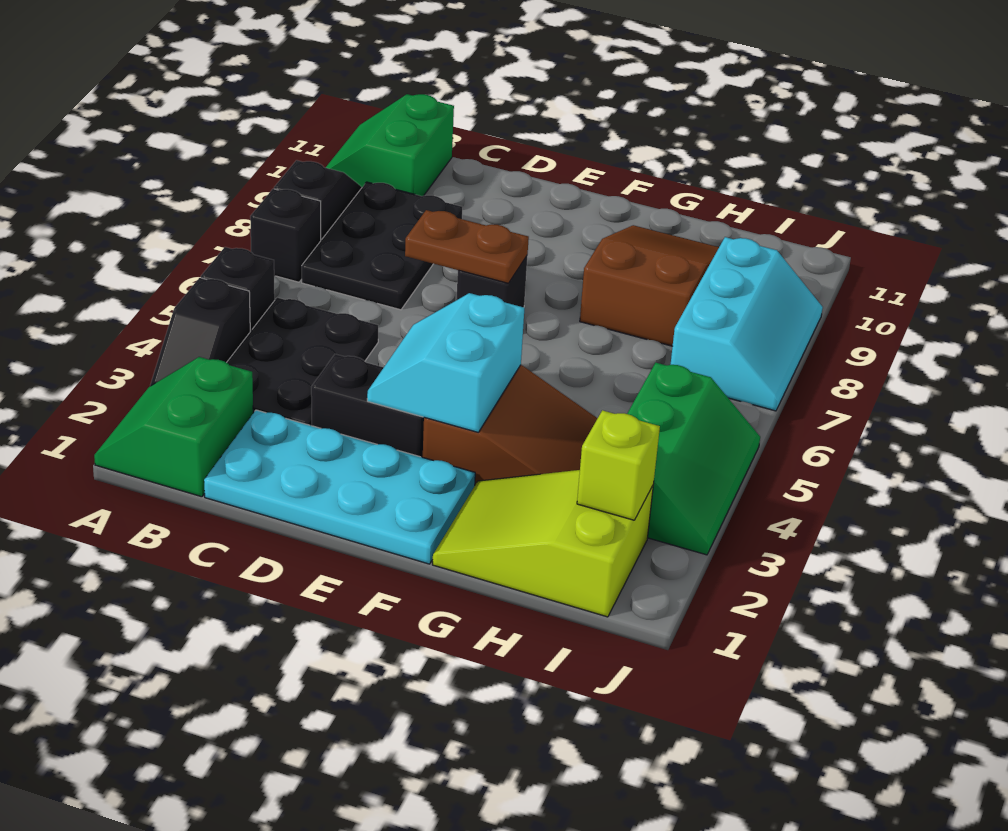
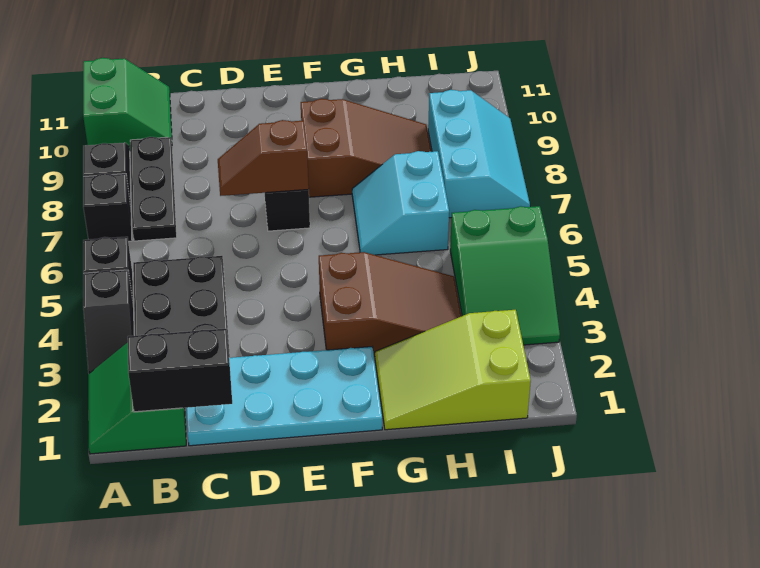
green 2x2 slope [326,94,454,196] -> green 2x2 slope turned to [83,58,172,151]
black 2x3 plate [302,182,462,310] -> black 1x3 plate [130,137,177,241]
black 1x2 brick [311,354,424,457] -> black 1x2 brick moved to [128,329,232,412]
brown 1x2 plate [405,210,529,283] -> brown 1x2 slope [218,120,309,196]
cyan 2x2 slope [367,293,524,432] -> cyan 2x2 slope moved to [352,151,449,255]
brown 2x3 slope [580,225,719,346] -> brown 2x3 slope turned to [301,99,431,197]
lime 1x1 brick [577,410,660,520] -> none
green 2x3 slope [627,363,760,555] -> green 2x3 slope turned to [450,206,560,345]

